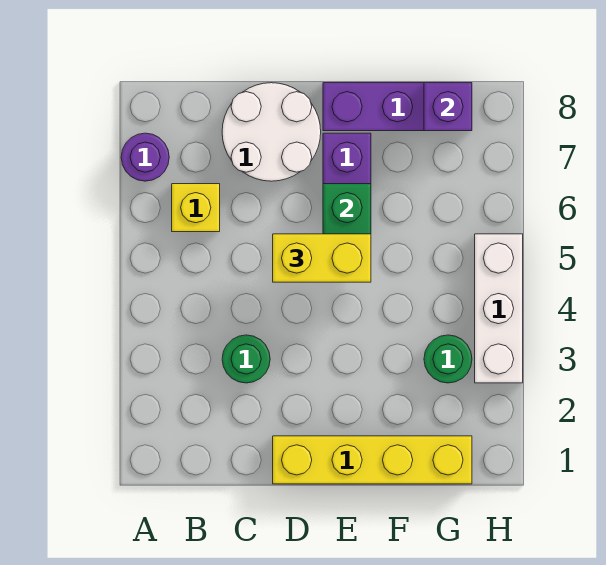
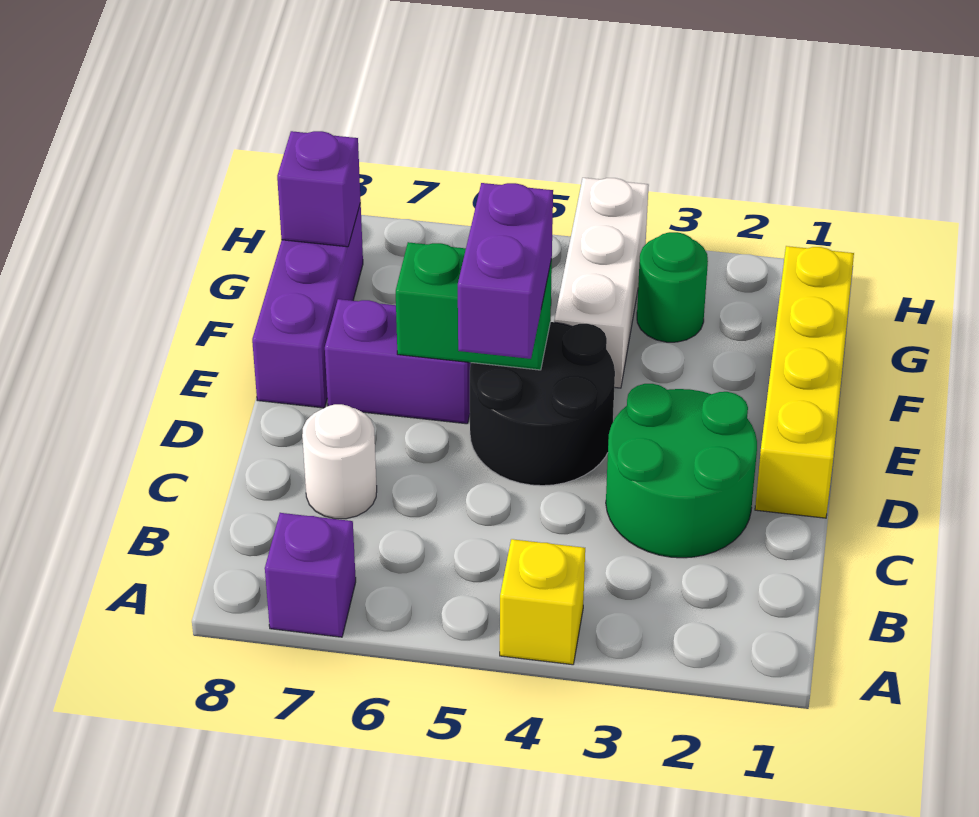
purple 1x1 round brick [121,133,169,181] -> purple 1x1 brick [265,513,356,637]
yellow 1x1 brick [172,184,220,232] -> yellow 1x1 brick moved to [500,539,585,665]
green 1x1 round brick [222,335,270,383] -> green 2x2 round brick [606,384,757,558]
white 2x2 round brick [222,83,321,181] -> white 1x1 round brick [302,404,377,519]
none -> black 2x2 round brick [470,322,615,486]
yellow 1x2 brick [273,234,371,282] -> purple 1x2 brick [458,183,553,359]
white 1x3 brick [475,234,523,383] -> white 1x3 brick turned to [554,178,649,388]

